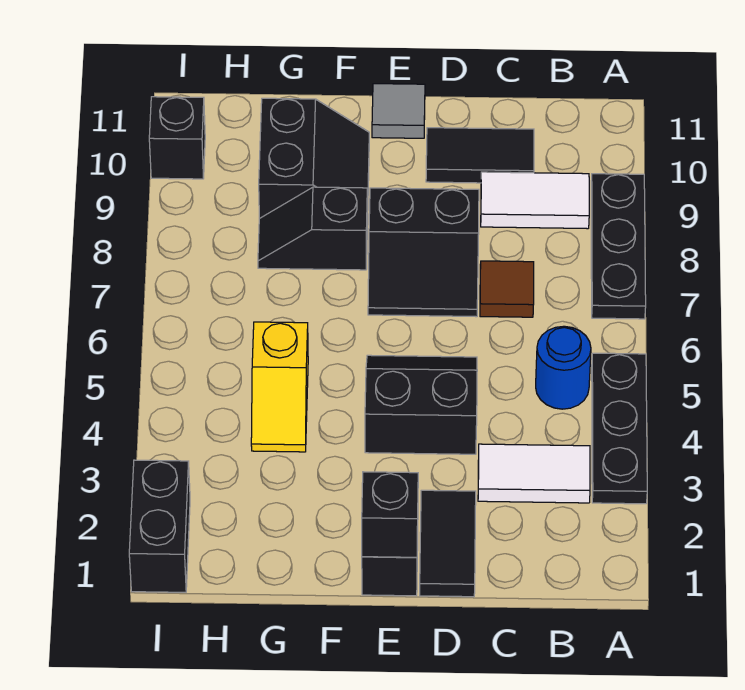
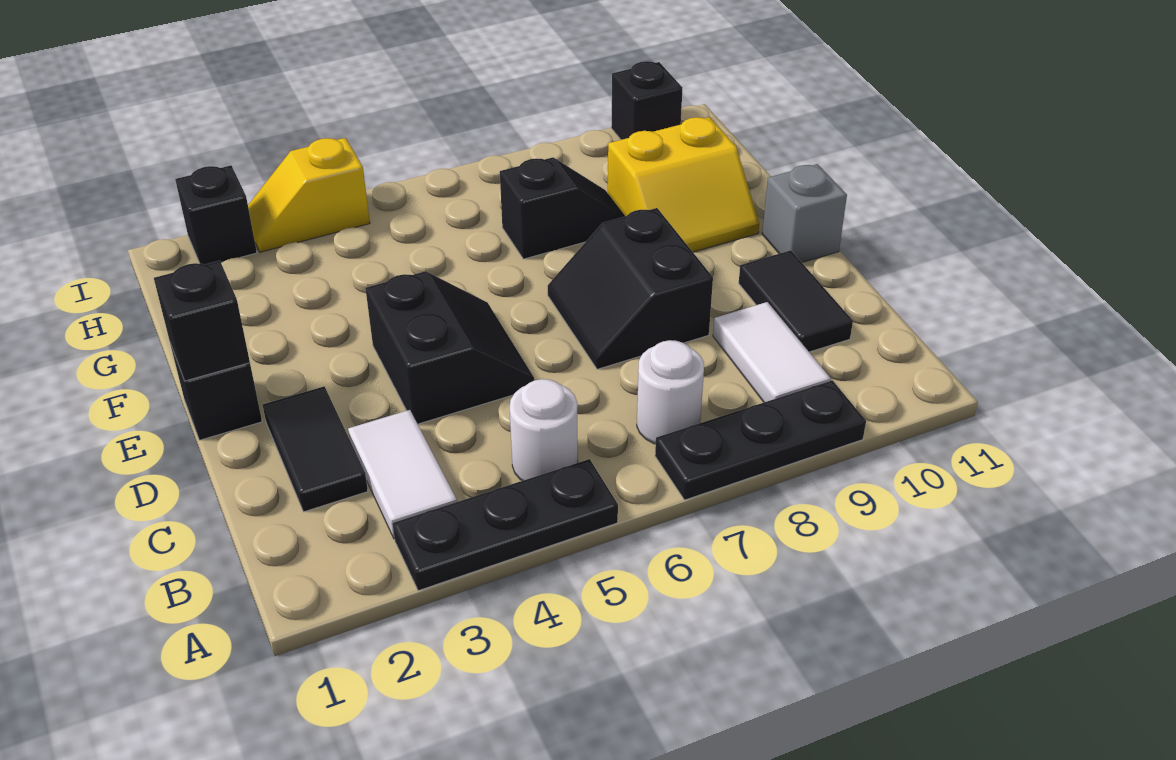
blue 1x1 round brick [536,326,591,409] -> white 1x1 round brick [510,379,578,481]
none -> white 1x1 round brick [637,340,704,444]
brown 1x1 tile [480,261,534,317] -> none
black 1x2 tile [420,490,476,597] -> black 1x2 tile turned to [263,386,368,512]
grey 1x1 tile [372,84,425,138] -> grey 1x1 brick [762,164,847,262]
black 1x2 slope [258,187,367,270] -> black 1x2 slope turned to [500,157,625,259]
black 2x2 slope [259,98,369,225] -> yellow 2x2 slope [608,117,759,252]
yellow 1x2 slope [251,322,308,452] -> yellow 1x2 slope moved to [248,138,370,252]
black 1x2 brick [129,460,190,592] -> black 1x1 brick [175,166,257,265]

